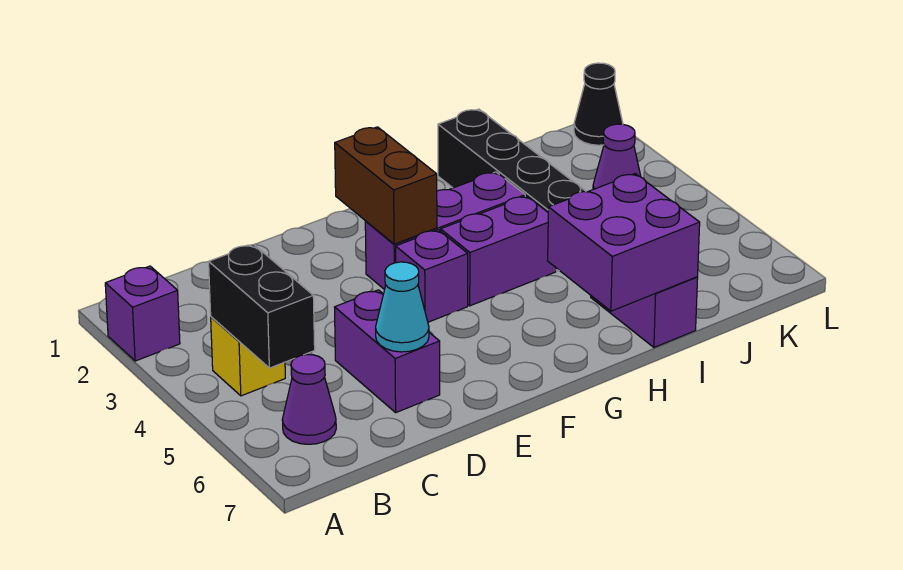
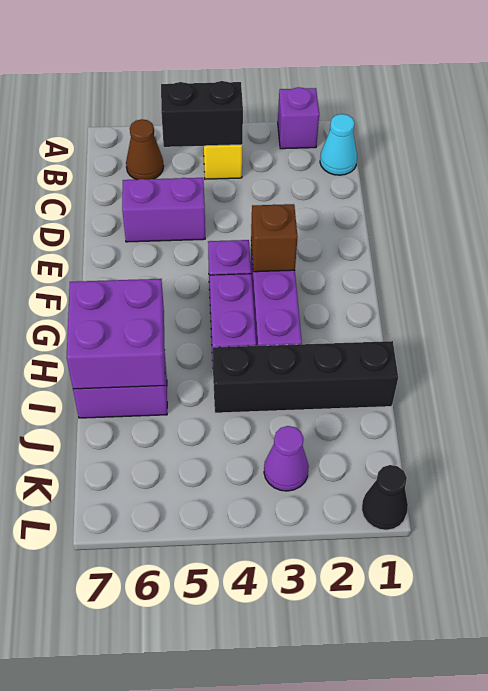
purple 1x1 cone [282,355,336,444] -> brown 1x1 cone [126,119,164,180]
cyan 1x1 cone [376,262,429,352] -> cyan 1x1 cone moved to [320,114,357,175]
brown 1x2 brick [335,127,437,244] -> brown 1x1 brick [251,204,298,272]

